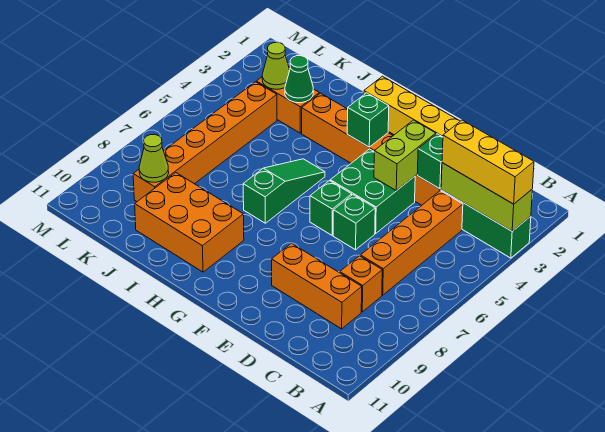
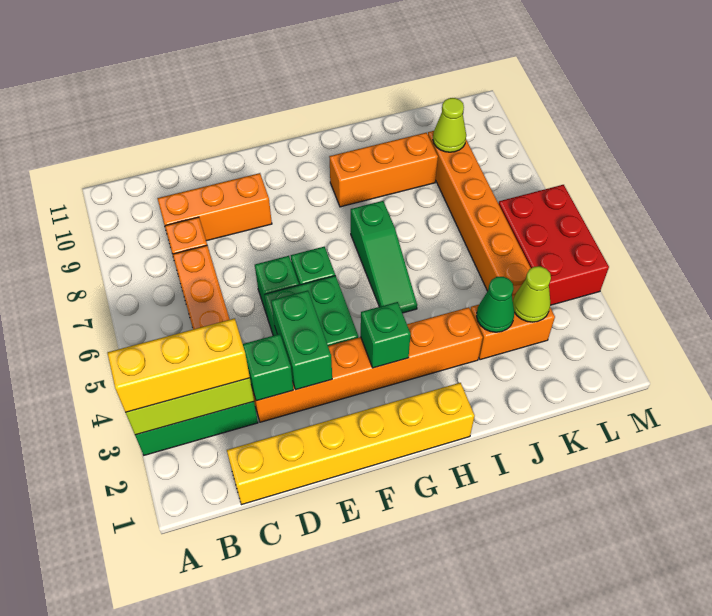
lime 1x2 brick [374,120,436,191] -> green 1x2 brick [271,291,332,390]
orange 2x3 brick [135,173,244,272] -> orange 1x3 brick [329,133,438,207]
none -> red 2x3 brick [498,185,609,305]

